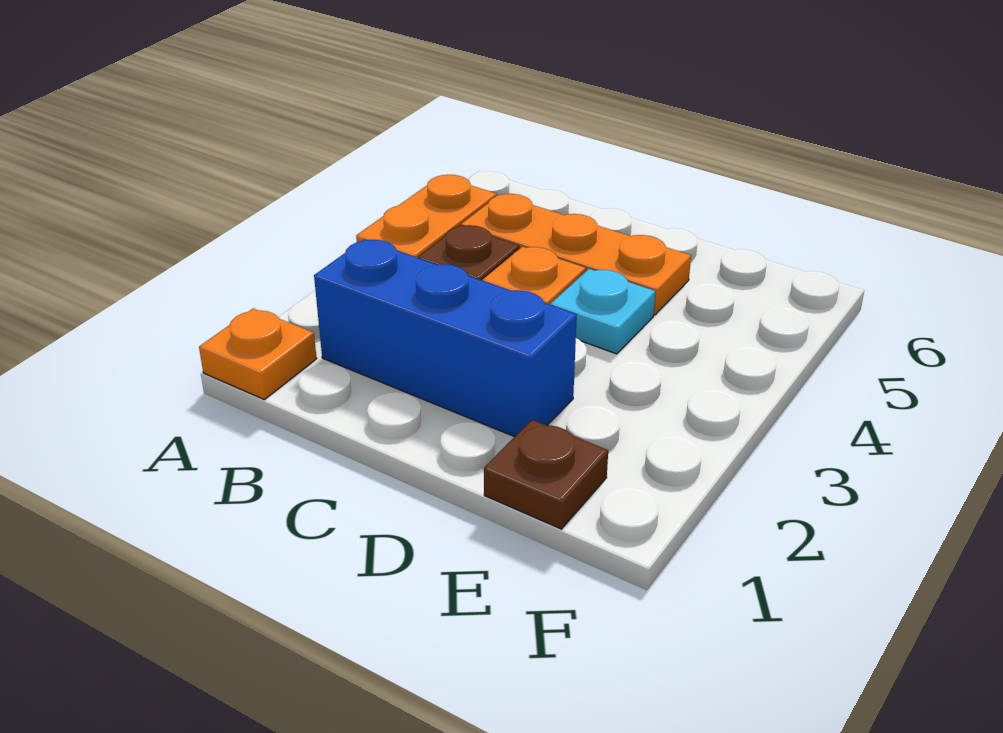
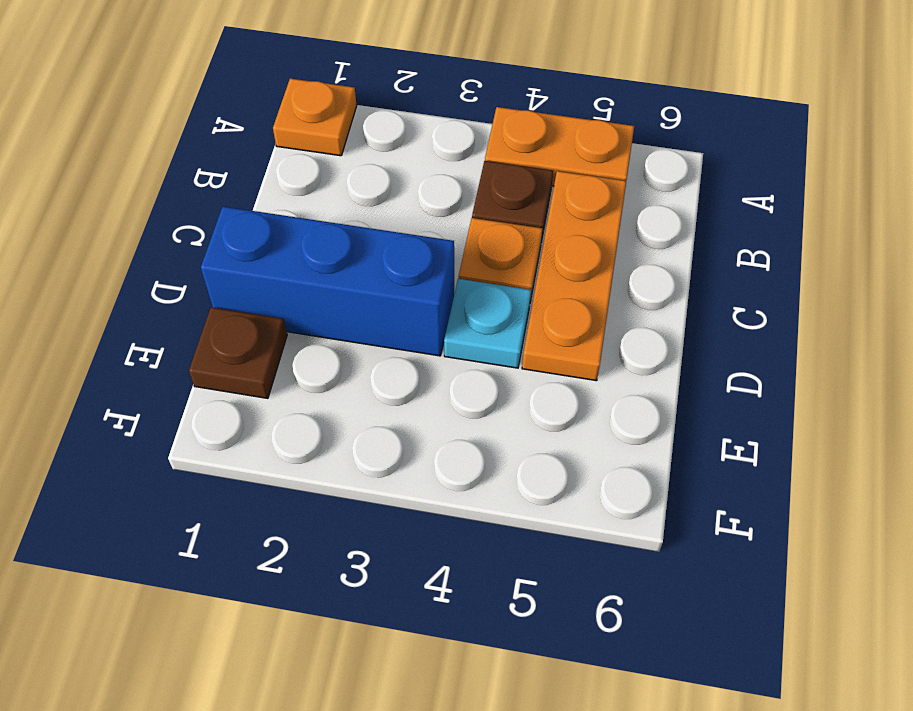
blue 1x3 brick [314,239,577,437] -> blue 1x3 brick turned to [201,207,454,356]

